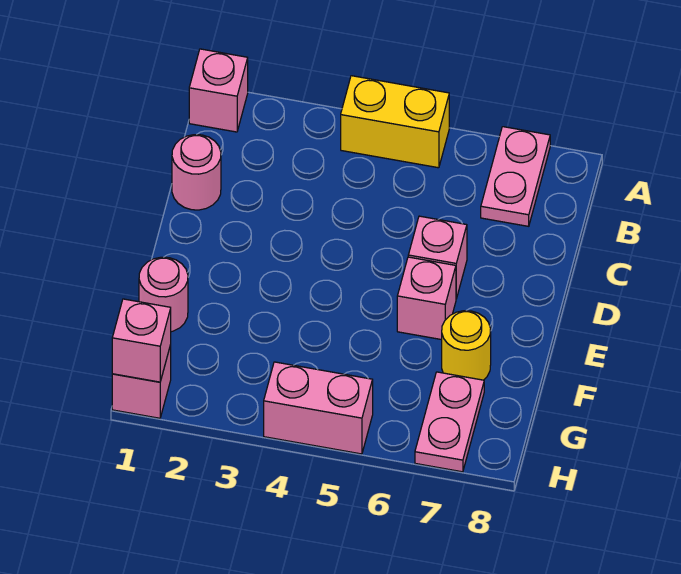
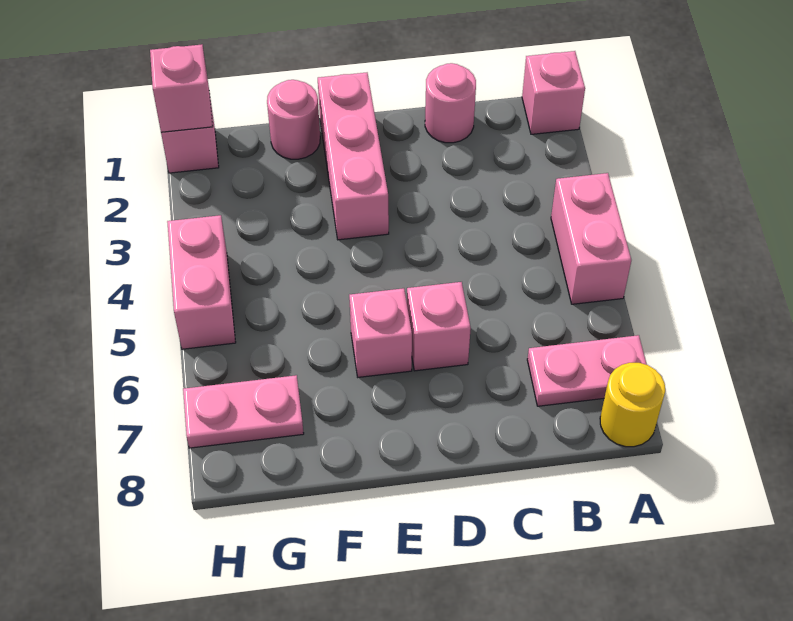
yellow 1x2 brick [341,76,449,168] -> pink 1x2 brick [551,173,631,304]
none -> pink 1x3 brick [318,73,389,240]
yellow 1x1 round brick [442,311,491,380] -> yellow 1x1 round brick moved to [600,363,665,447]

